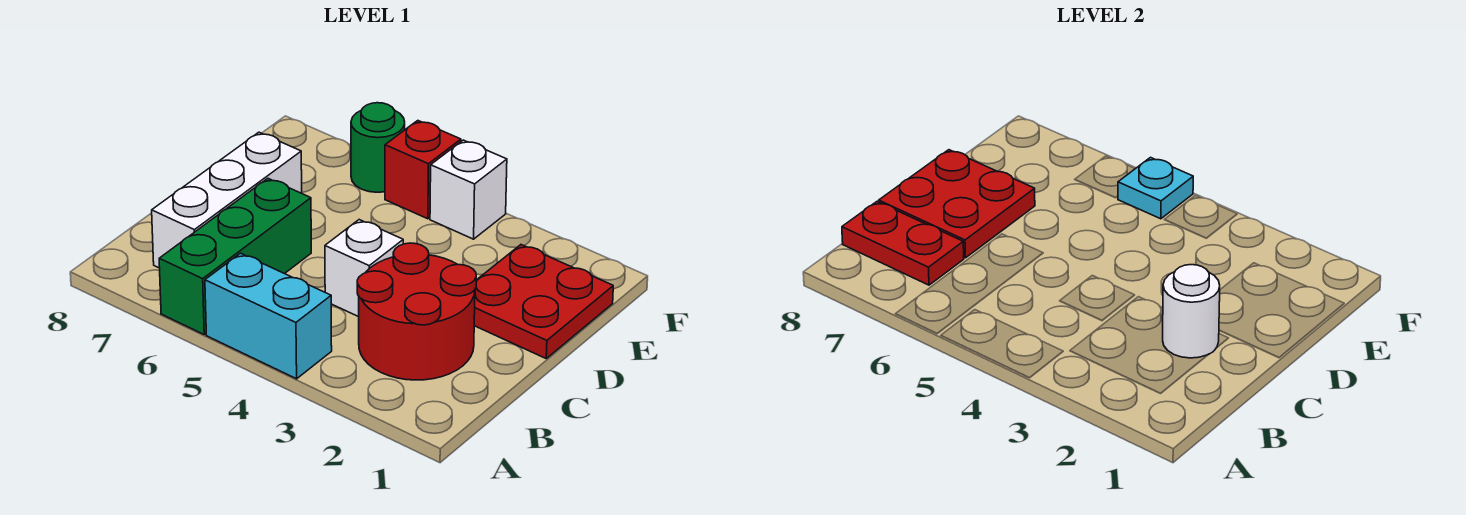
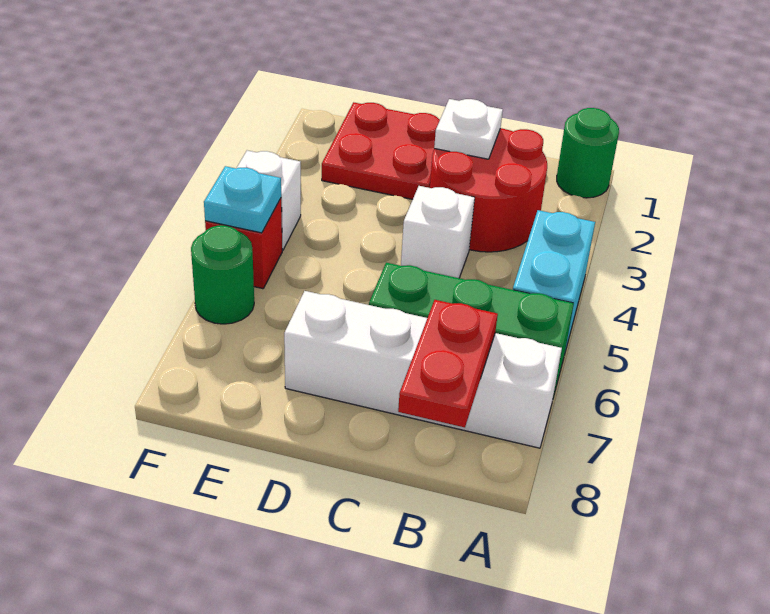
none -> green 1x1 round brick [557,108,619,198]
white 1x3 brick [152,132,302,268] -> white 1x4 brick [284,291,562,448]
white 1x1 round brick [1163,265,1220,358] -> white 1x1 plate [434,99,503,159]
red 2x2 plate [879,150,1035,258] -> none

